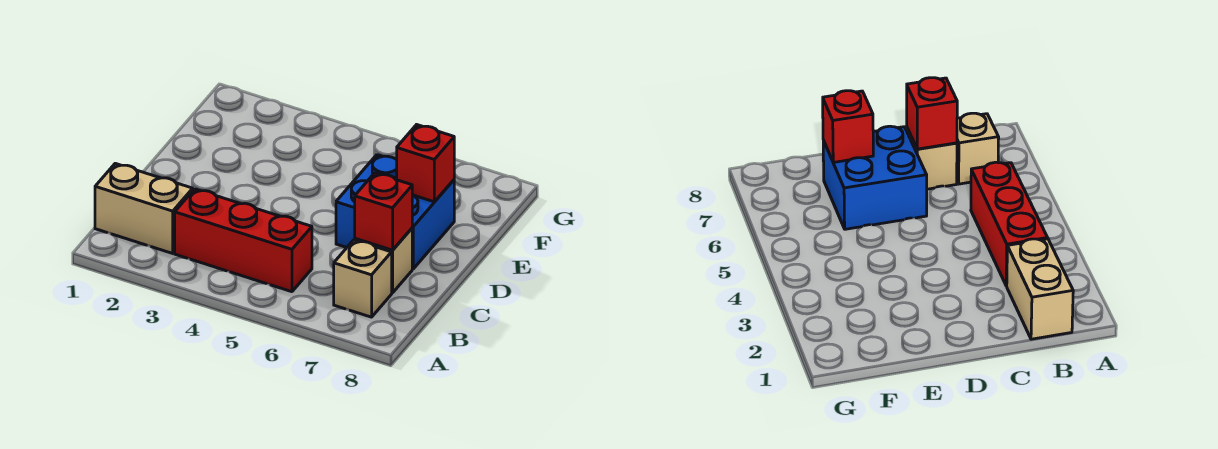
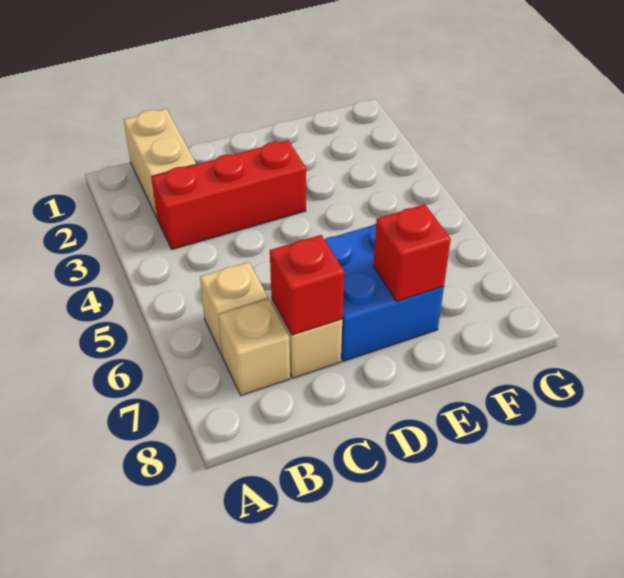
red 1x3 brick [175,189,312,292] -> red 1x3 brick turned to [151,140,306,249]
none -> tan 1x1 brick [200,262,268,355]

